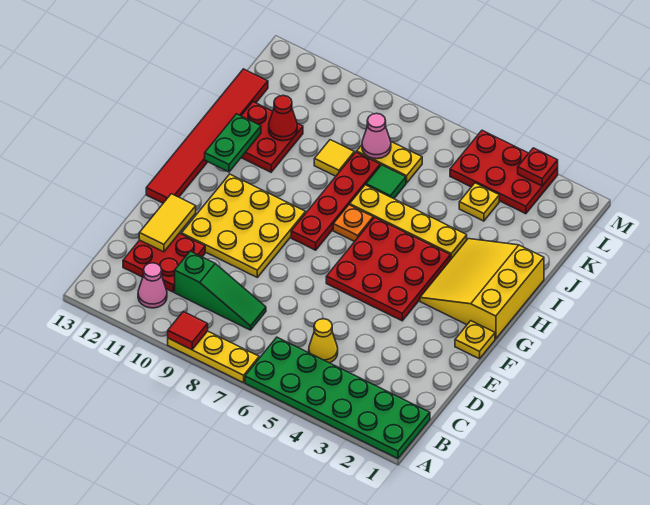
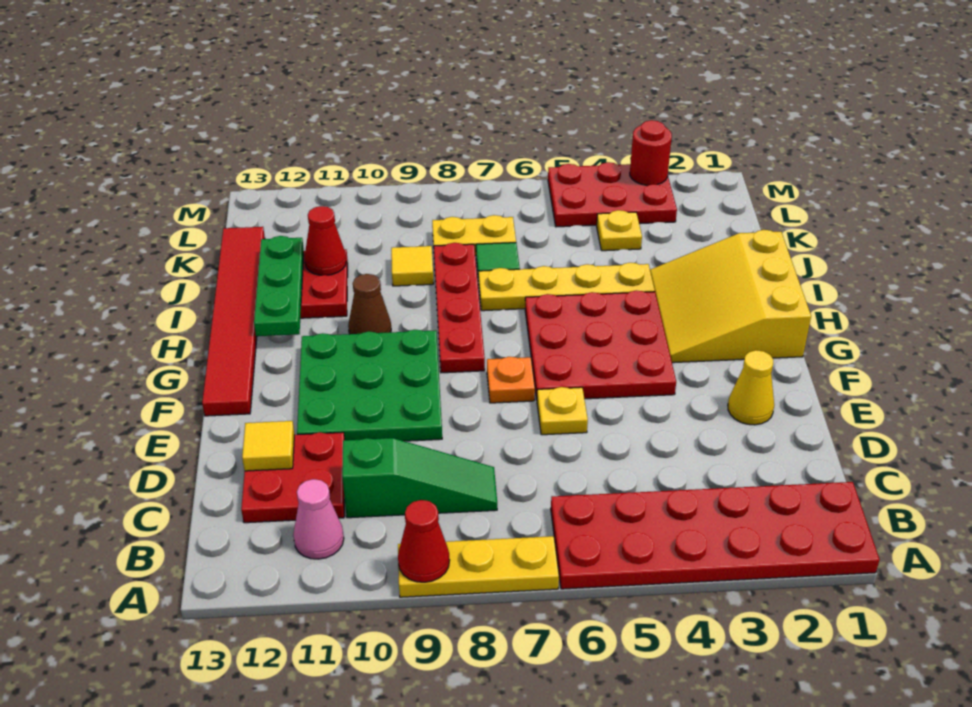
green 2x6 plate [245,337,430,459] -> red 2x6 plate [551,482,880,589]
red 1x1 tile [168,311,208,350] -> red 1x1 cone [398,500,450,582]
yellow 1x1 cone [309,319,338,363] -> yellow 1x1 cone moved to [728,350,774,425]
yellow 1x2 tile [139,194,196,252] -> yellow 1x1 tile [242,421,294,471]
yellow 3x3 plate [181,174,306,277] -> green 3x3 plate [297,330,442,441]
yellow 1x1 plate [455,321,495,359] -> yellow 1x1 plate moved to [537,387,588,435]
orange 1x1 plate [333,205,373,242] -> orange 1x1 plate moved to [487,357,535,403]
none -> brown 1x1 cone [348,274,391,334]
green 1x2 plate [205,114,261,172] -> green 1x3 plate [254,236,304,336]
pink 1x1 cone [362,113,391,159] -> none
red 1x1 plate [518,148,558,186] -> red 1x1 round brick [630,120,672,185]

